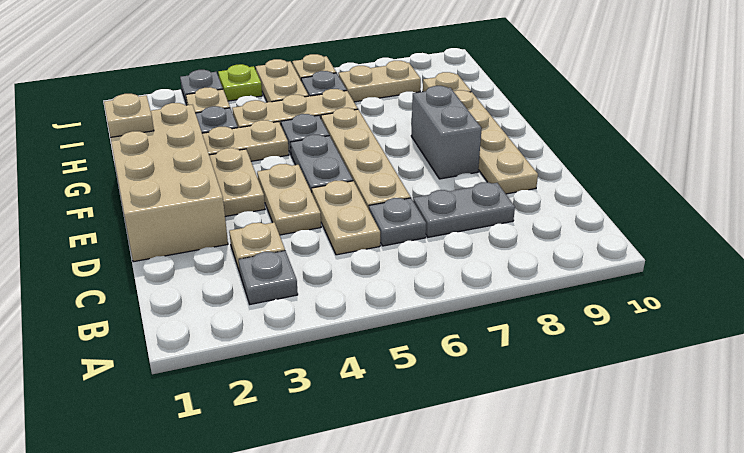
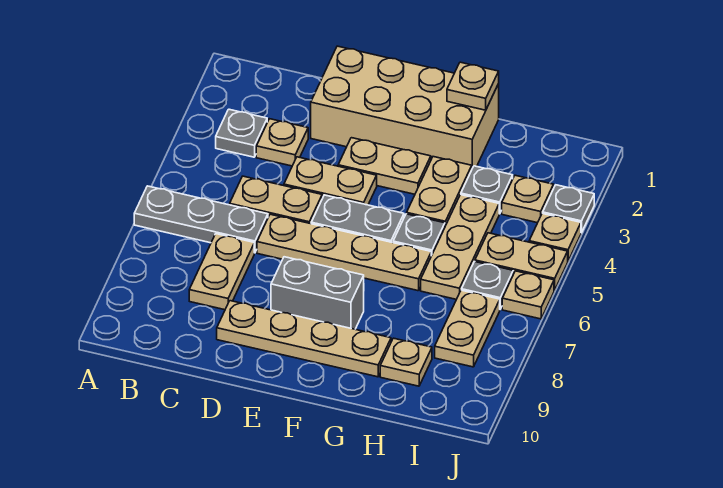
grey 1x1 plate [369,198,426,246] -> grey 1x3 plate [134,186,268,253]
grey 1x2 plate [413,182,515,237] -> tan 1x2 plate [189,234,254,310]
lime 1x1 plate [218,64,262,101] -> tan 1x1 plate [529,213,581,261]

